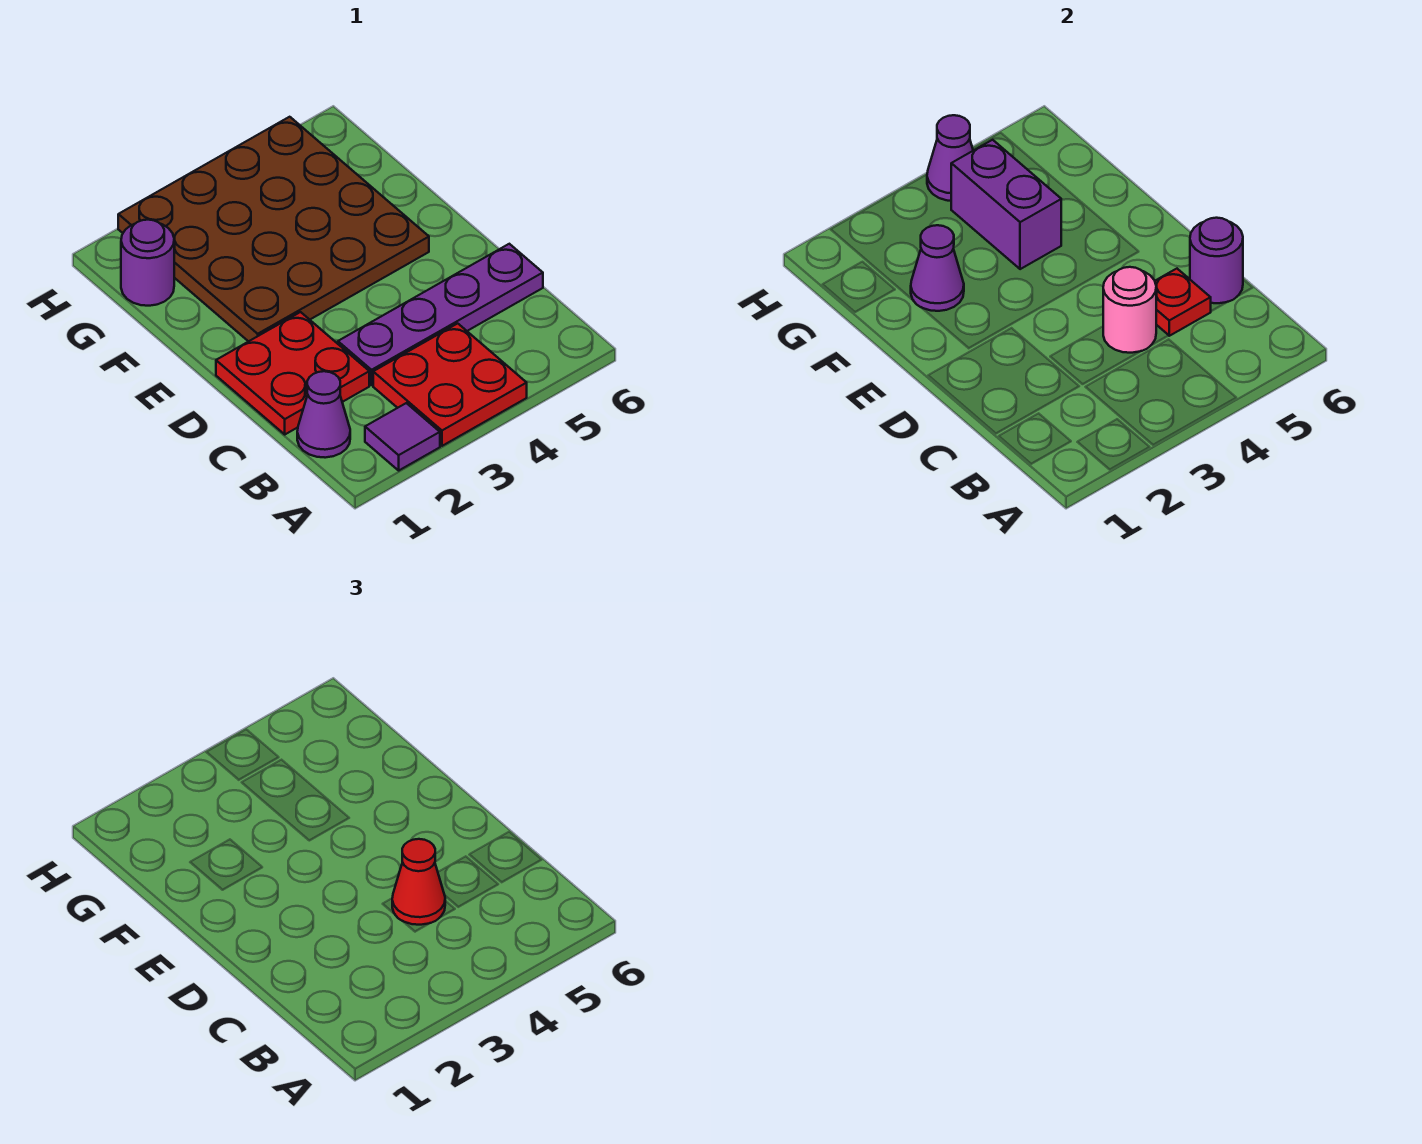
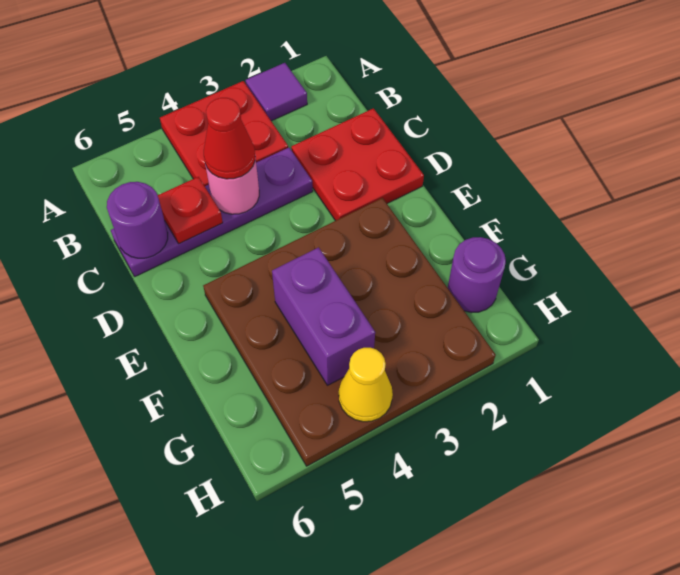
purple 1x1 cone [297,371,350,458] -> none
purple 1x1 cone [911,225,964,311] -> none
purple 1x1 cone [927,115,973,201] -> yellow 1x1 cone [339,348,393,422]

